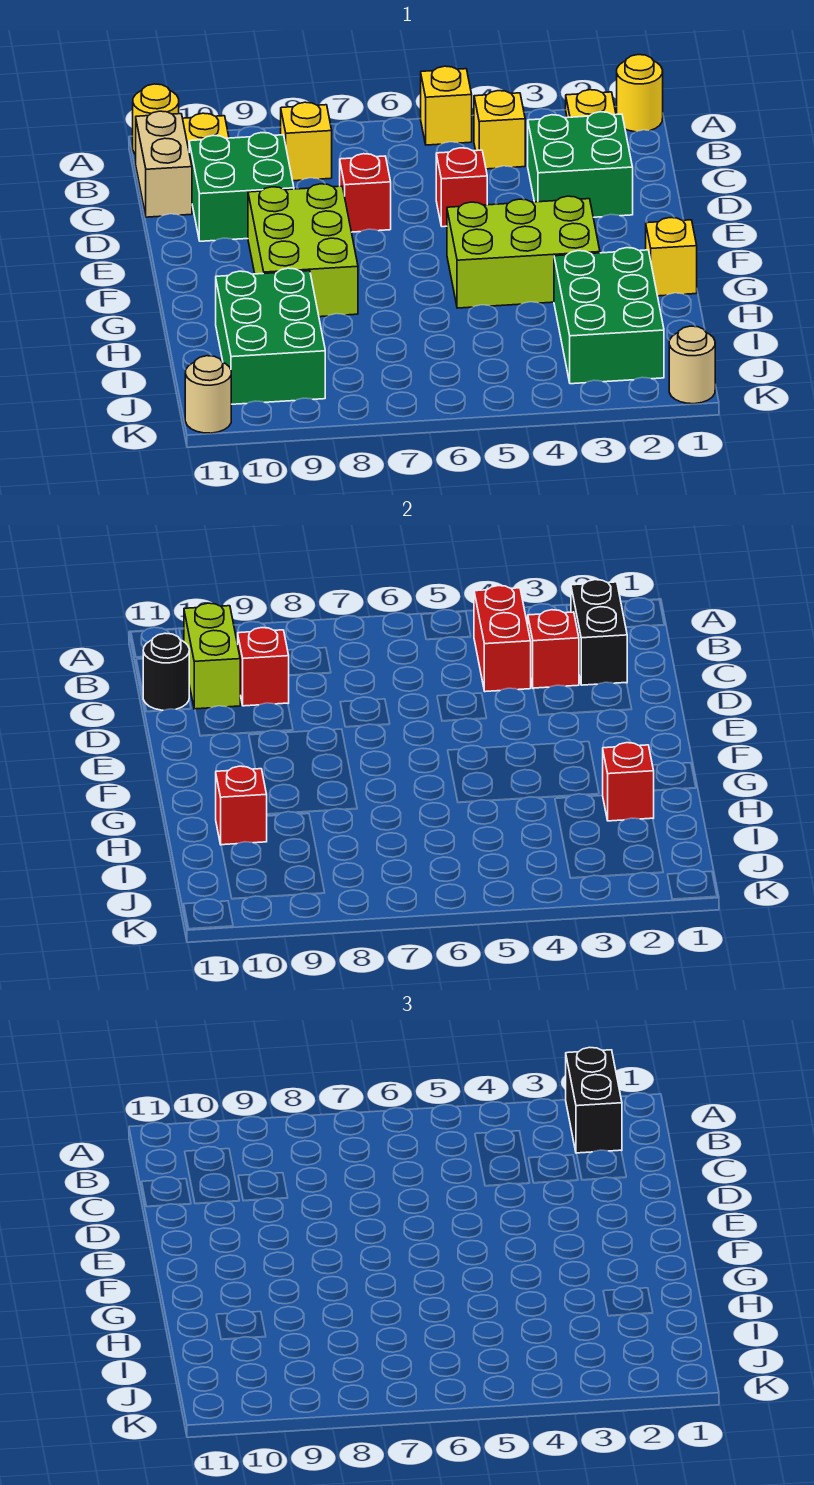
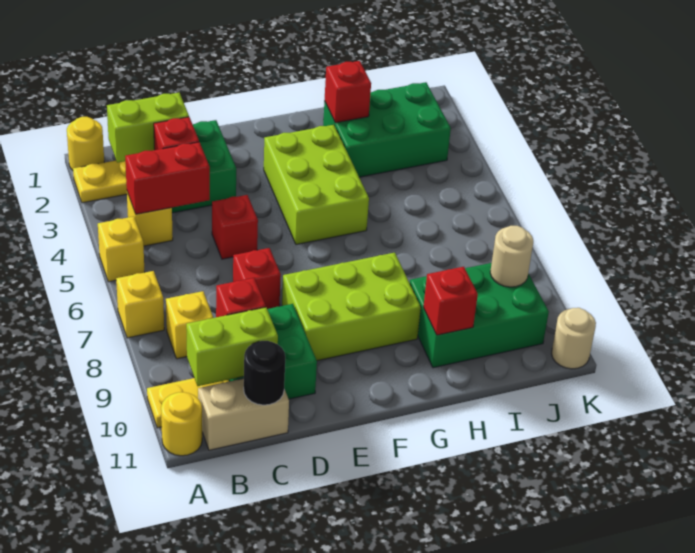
black 1x2 brick [566,1047,622,1153] -> none
black 1x2 brick [571,580,627,685] -> lime 1x2 brick [107,93,189,163]
yellow 1x1 brick [646,218,697,296] -> yellow 1x1 brick moved to [116,271,164,338]
tan 1x1 round brick [669,326,715,404] -> tan 1x1 round brick moved to [490,226,533,287]

